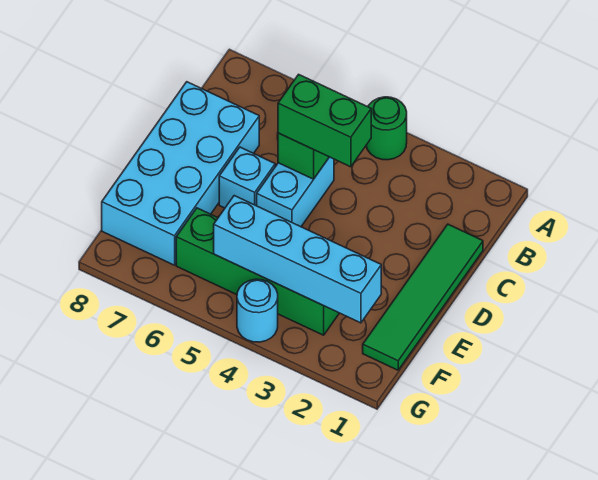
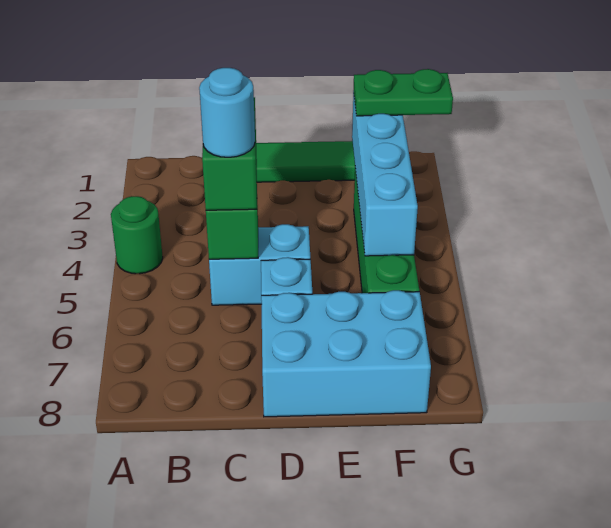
cyan 2x4 brick [102,82,259,265] -> cyan 2x3 brick [261,290,431,417]
none -> green 1x2 plate [354,69,453,116]
cyan 1x1 round brick [237,279,278,342] -> cyan 1x1 round brick moved to [199,68,255,157]

